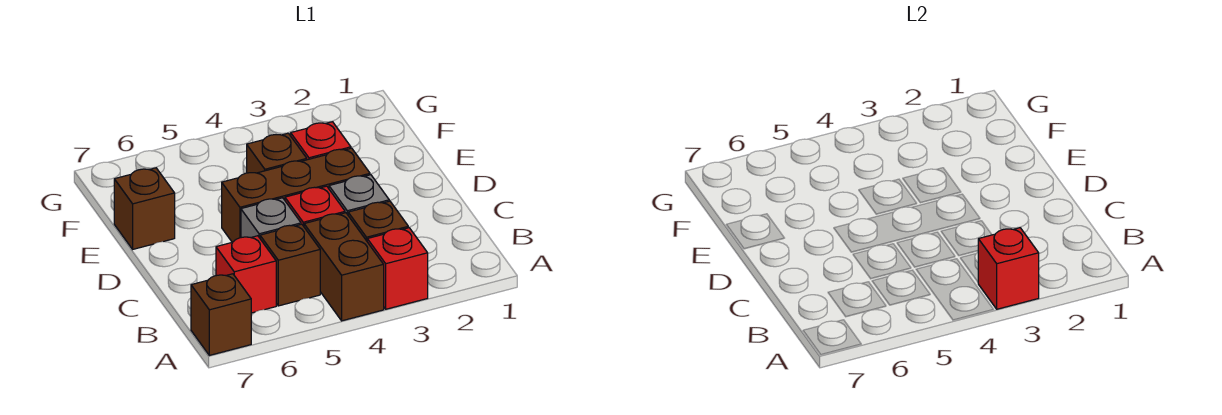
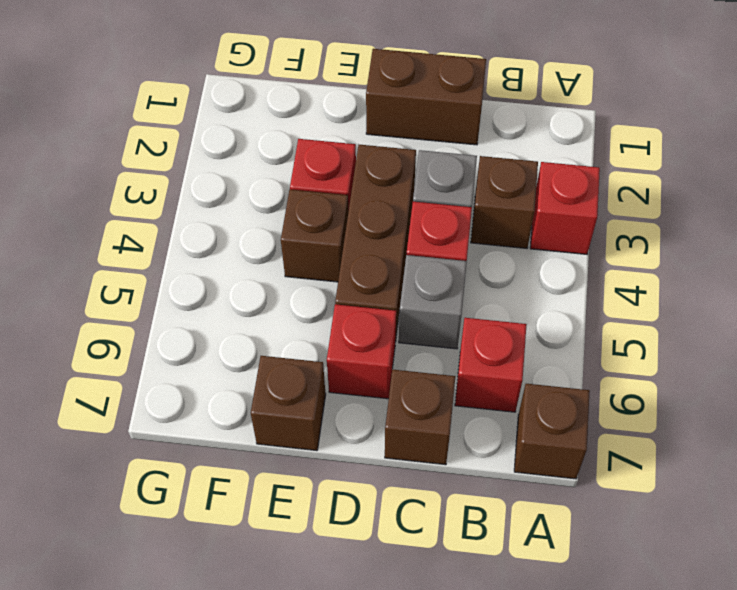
red 1x1 brick [978,228,1039,309] -> red 1x1 brick moved to [327,304,396,399]
brown 1x2 brick [304,213,384,321] -> brown 1x2 brick moved to [366,49,486,145]
brown 1x1 brick [260,224,320,306] -> brown 1x1 brick moved to [385,369,455,465]

